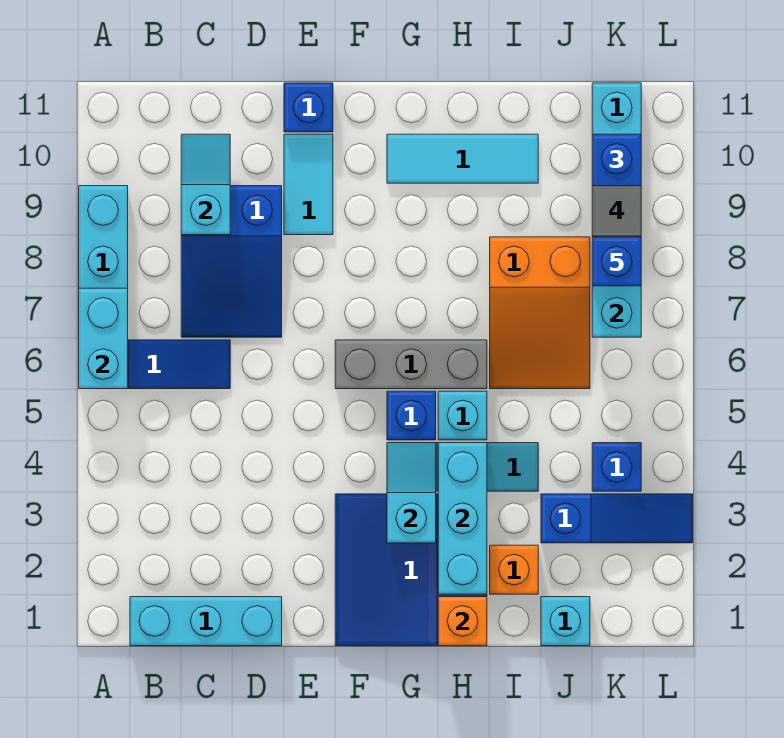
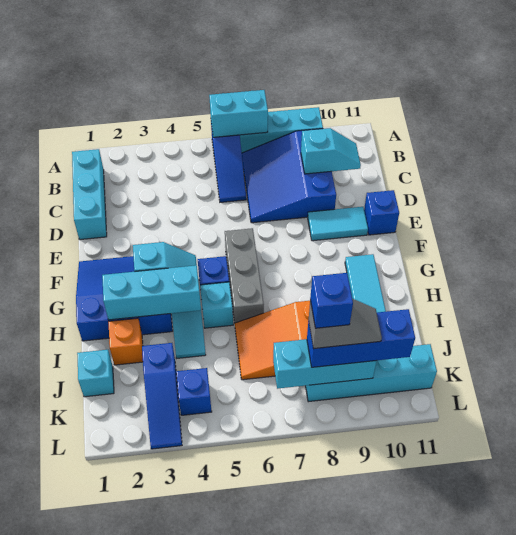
blue 2x3 slope [181,186,282,337] -> blue 3x3 slope [242,129,336,223]
orange 1x1 brick [438,597,487,646] -> none

